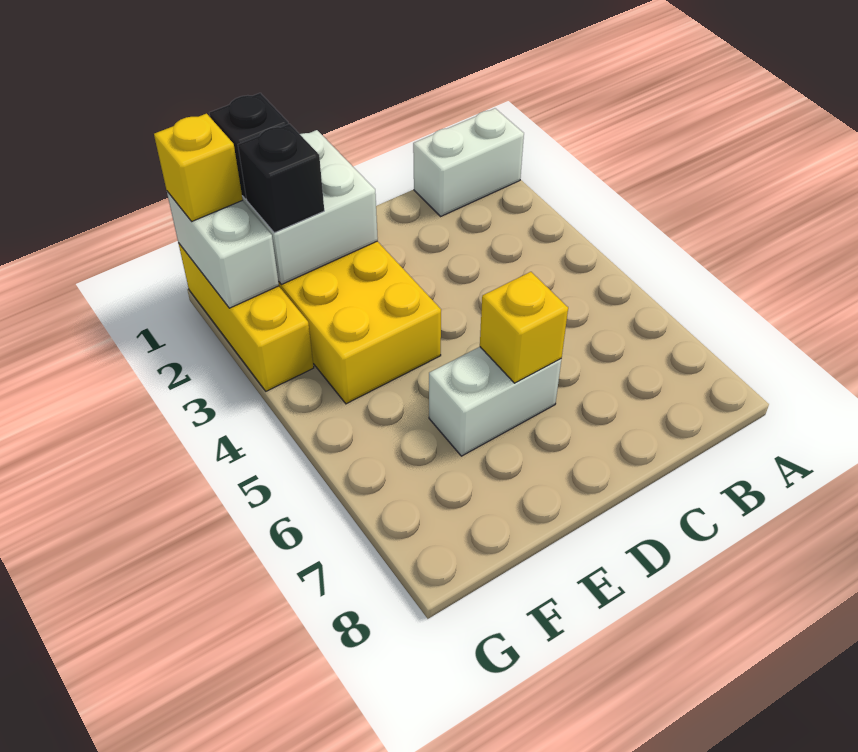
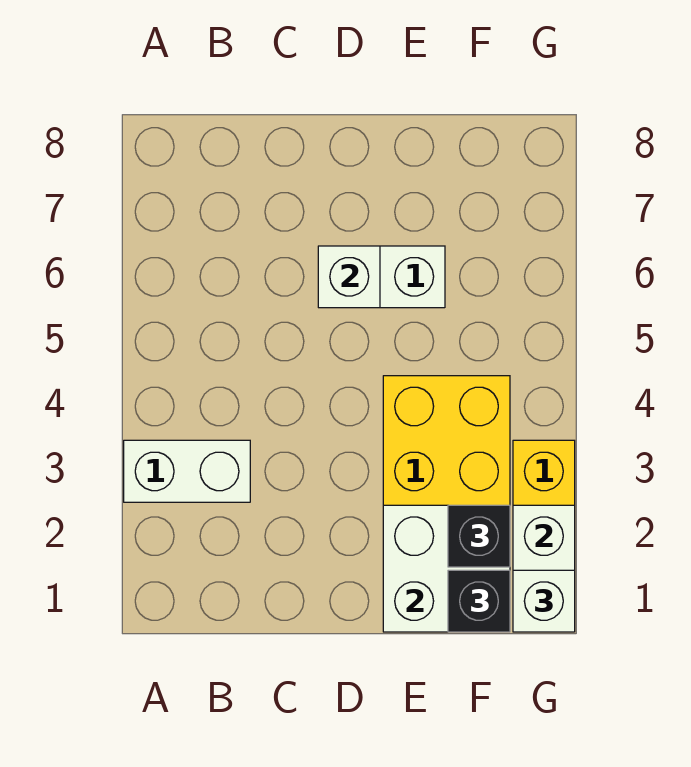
white 1x2 brick [413,108,524,216] -> white 1x2 brick moved to [124,440,250,502]
yellow 1x1 brick [480,272,568,383] -> white 1x1 brick [318,246,380,308]
yellow 1x1 brick [154,114,243,221] -> white 1x1 brick [513,570,575,632]

